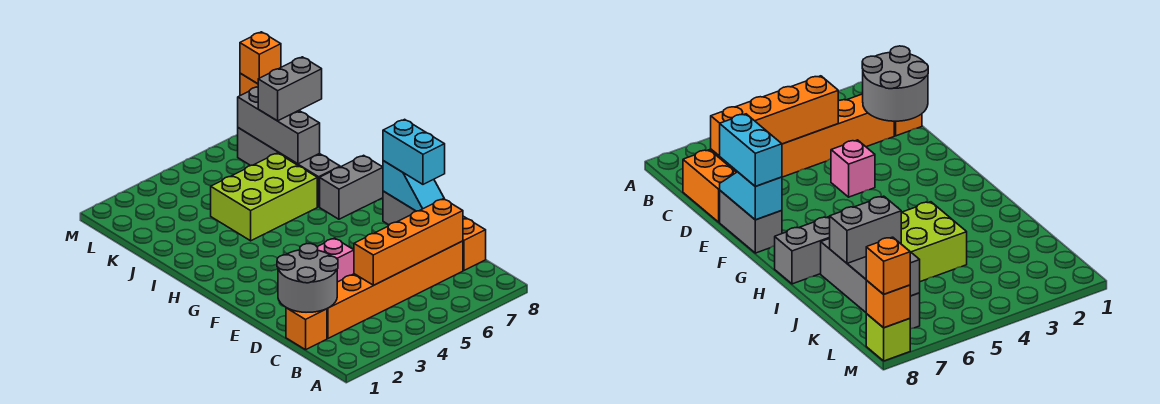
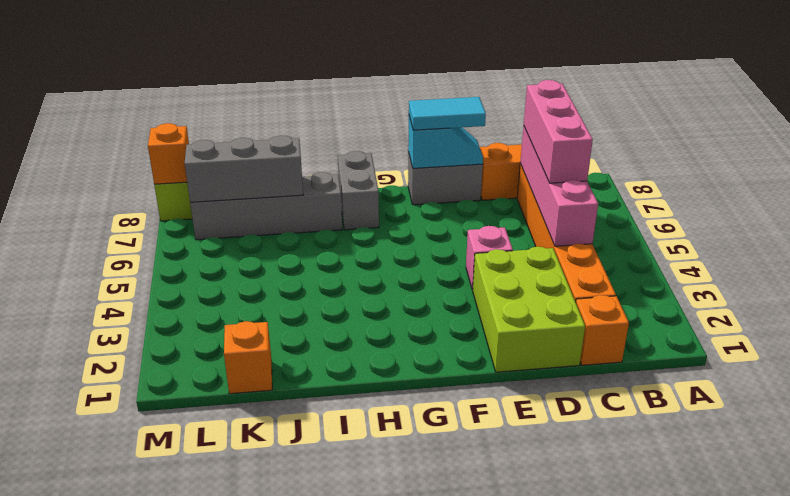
grey 2x2 round brick [277,244,338,312] -> none
orange 1x4 brick [354,199,463,285] -> pink 1x4 brick [520,126,598,246]
none -> pink 1x3 brick [524,80,593,183]
cyan 1x2 brick [383,119,445,184] -> cyan 1x2 tile [409,97,486,130]
lime 2x3 brick [211,153,317,241] -> lime 2x3 brick moved to [473,247,585,372]
grey 1x2 brick [258,57,322,121] -> none
orange 1x1 brick [240,32,281,84] -> orange 1x1 brick moved to [224,321,272,394]

